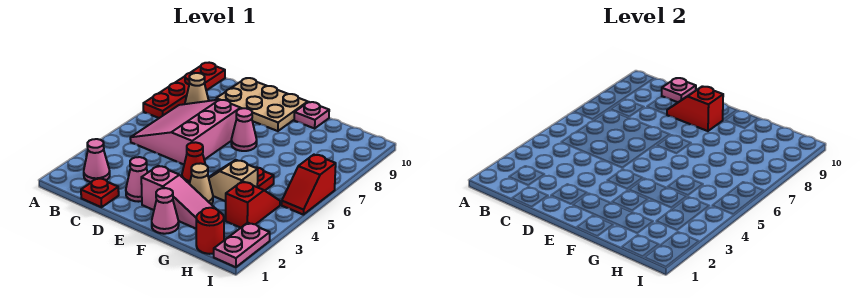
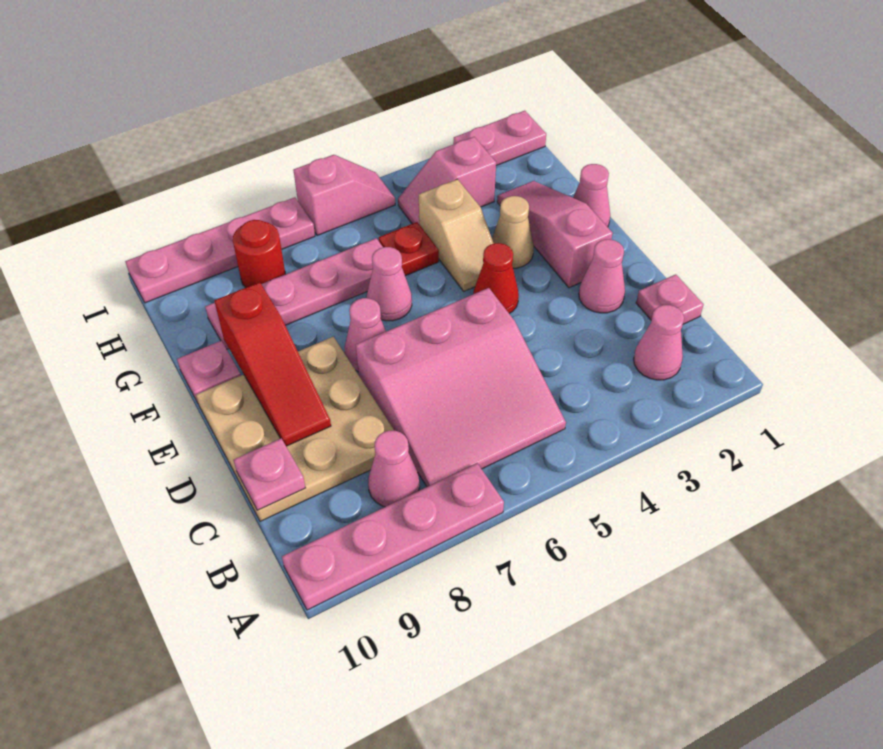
red 1x4 plate [143,63,225,118] -> pink 1x4 plate [282,463,504,610]
tan 1x1 cone [185,73,209,104] -> pink 1x1 cone [368,430,419,507]
red 1x1 plate [81,178,119,207] -> pink 1x1 plate [636,274,704,324]
tan 2x3 plate [216,78,308,131] -> tan 3x3 plate [196,337,394,521]
red 1x2 slope [667,86,723,131] -> red 1x3 slope [214,282,331,446]
none -> pink 1x1 cone [366,247,412,321]
none -> pink 1x4 plate [205,238,383,349]
red 1x1 round brick [196,208,224,254] -> red 1x1 round brick moved to [233,220,285,288]
red 1x2 slope [226,181,280,228] -> pink 1x2 slope [398,137,496,224]
red 1x2 slope [282,155,336,215] -> pink 1x2 slope [293,155,395,236]
none -> pink 1x4 plate [125,197,315,303]

